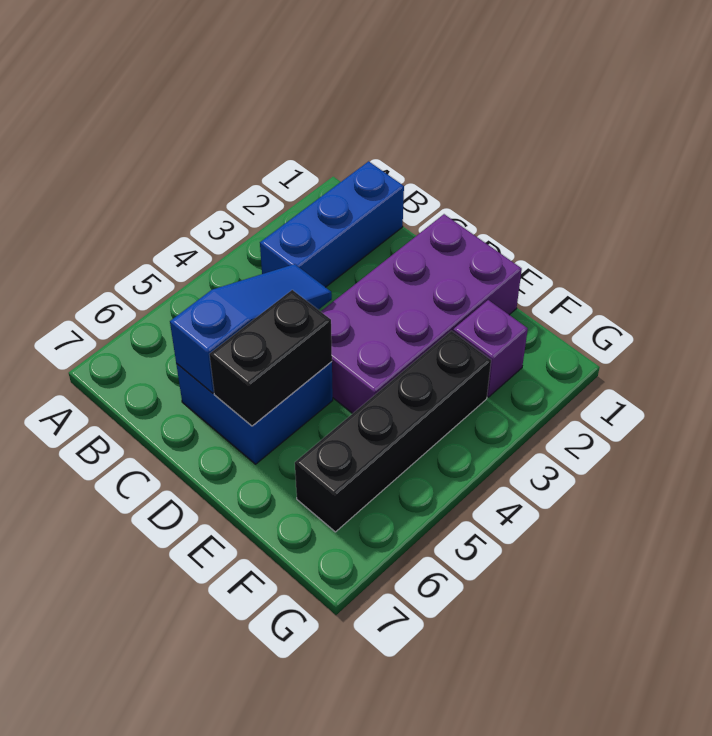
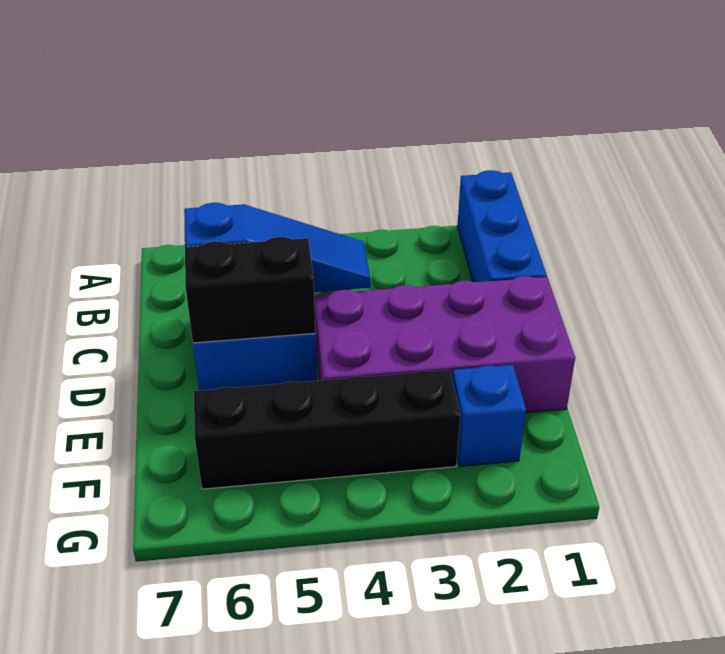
blue 1x3 brick [260,161,404,287] -> blue 1x3 brick turned to [457,170,547,282]
purple 1x1 brick [453,300,528,397] -> blue 1x1 brick [452,365,526,466]

